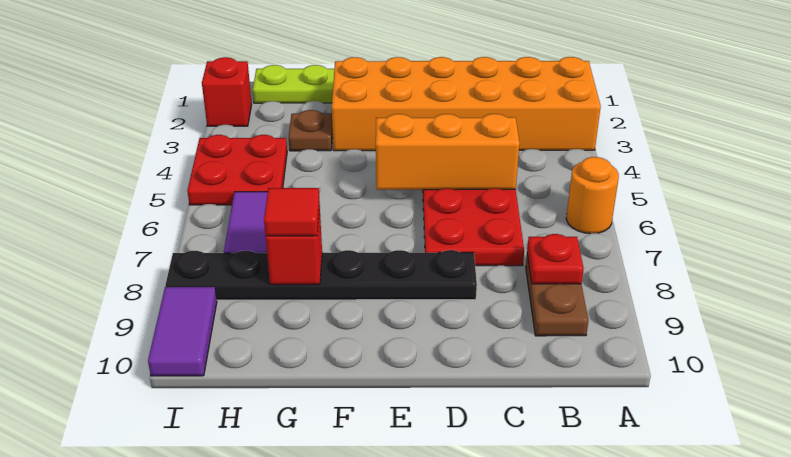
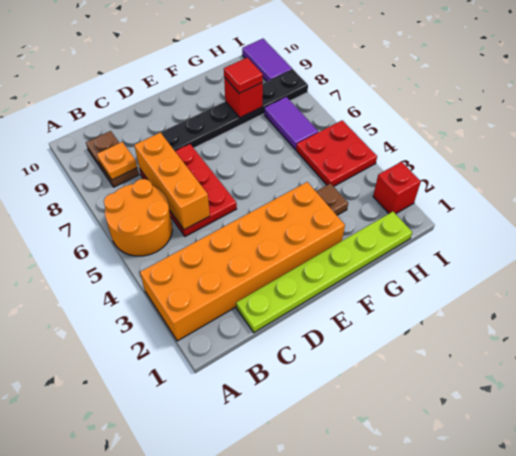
orange 1x1 round brick [566,157,619,234] -> orange 2x2 round brick [104,179,172,256]
red 1x1 plate [527,234,584,284] -> orange 1x1 plate [97,142,137,180]
orange 1x3 brick [376,114,520,190] -> orange 1x3 brick turned to [134,132,210,230]

